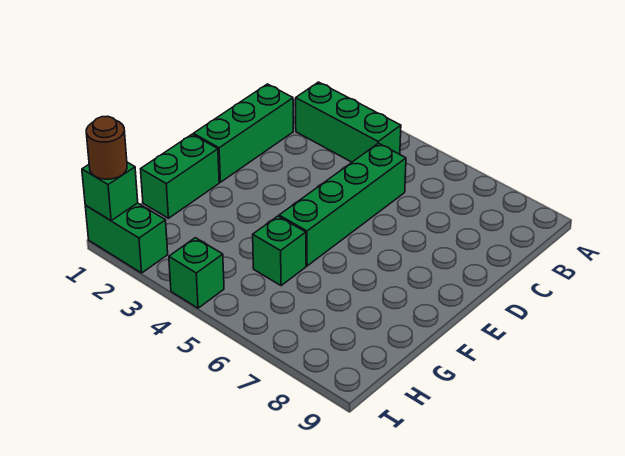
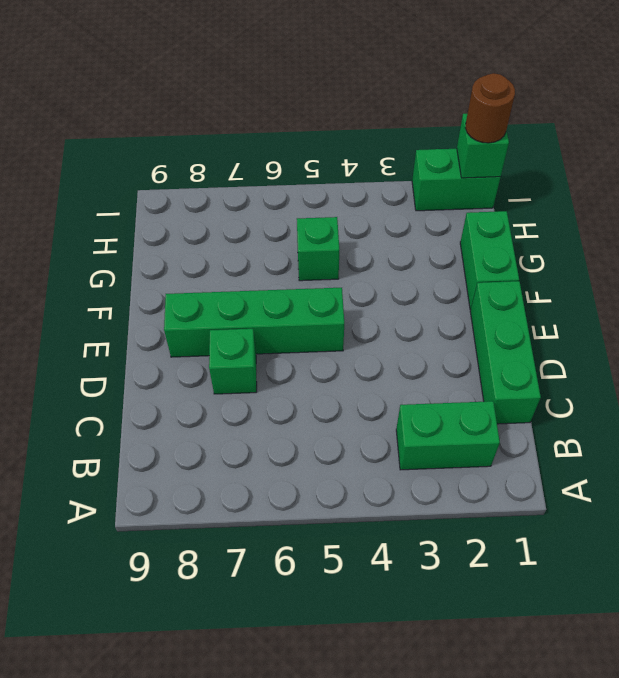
green 1x3 brick [296,82,401,162] -> green 1x2 brick [396,401,500,470]
green 1x4 brick [279,143,406,266] -> green 1x4 brick turned to [164,288,344,357]
green 1x1 brick [169,238,224,308] -> green 1x1 brick moved to [209,329,257,394]

